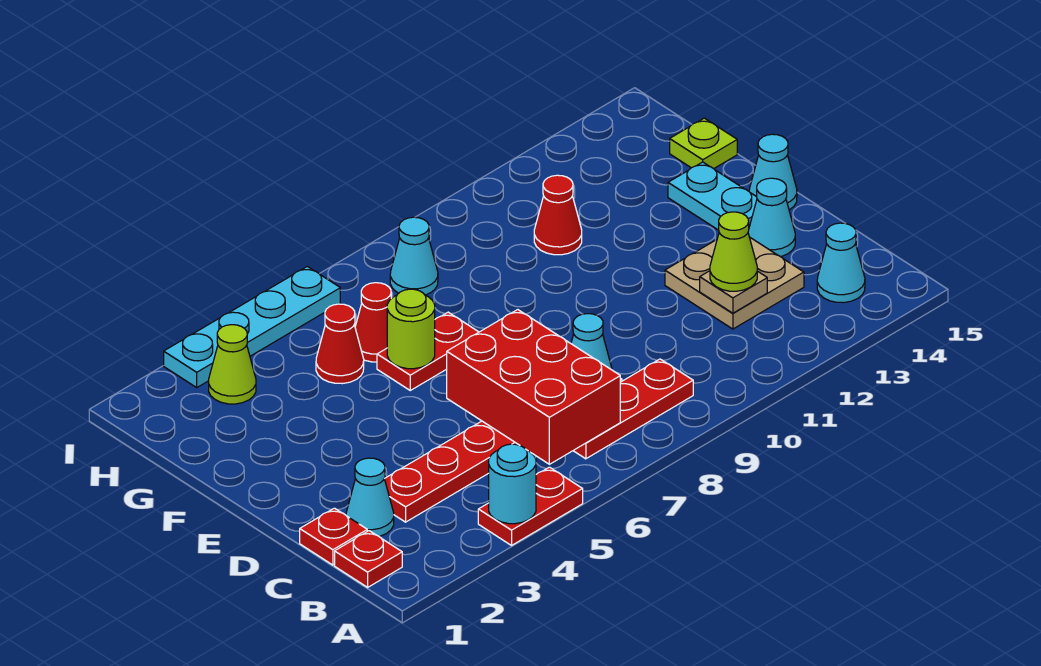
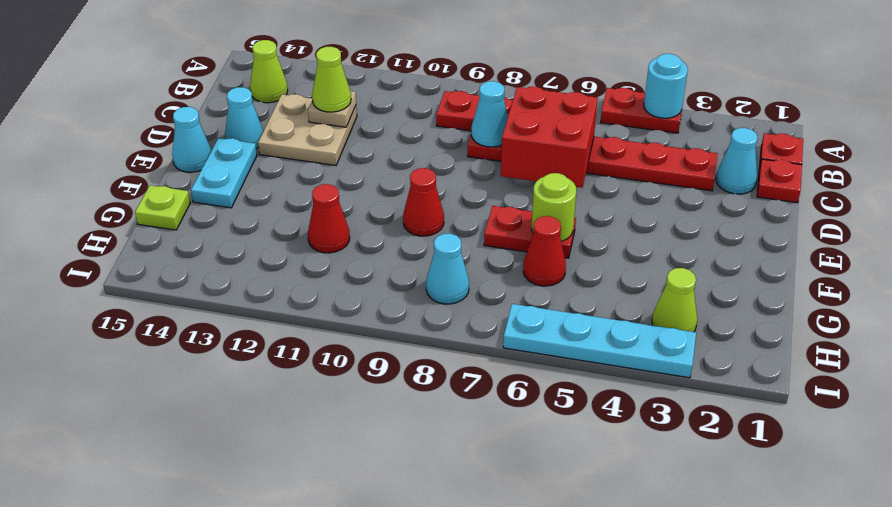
red 2x3 brick [447,310,620,464] -> red 2x2 brick [501,87,598,188]
cyan 1x1 cone [817,223,865,303] -> lime 1x1 cone [250,40,288,103]
red 1x1 cone [316,304,364,384] -> red 1x1 cone moved to [403,168,444,236]

